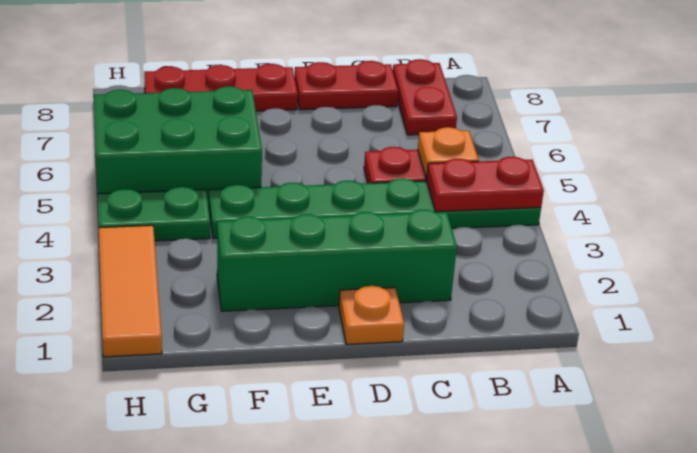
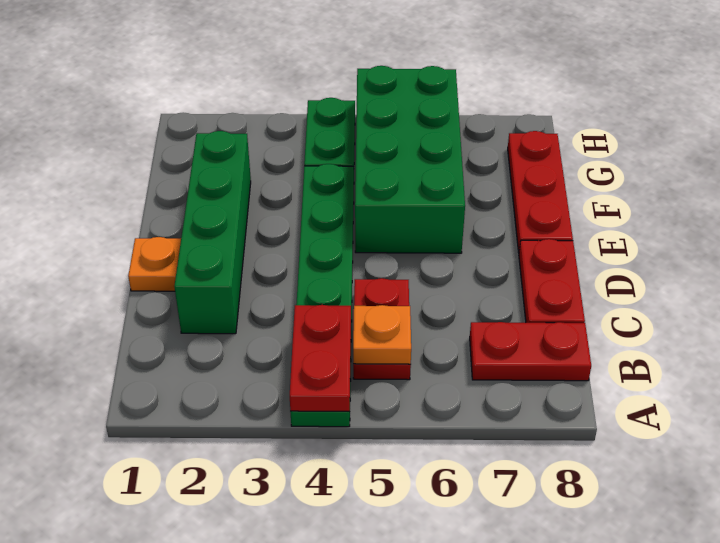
green 2x3 brick [94,86,262,205] -> green 2x4 brick [355,66,465,253]
orange 1x3 tile [99,225,162,357] -> none

